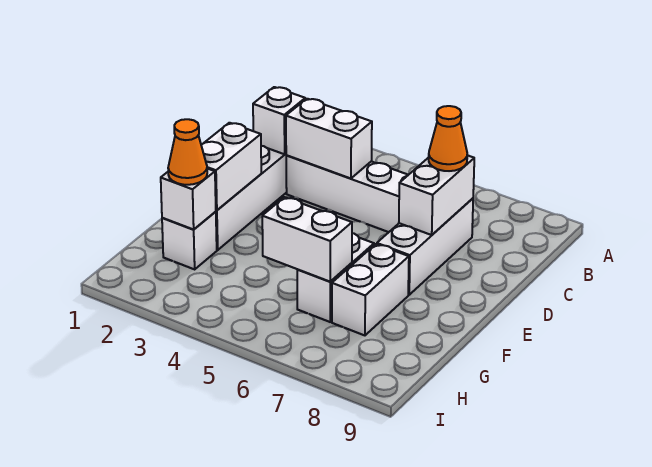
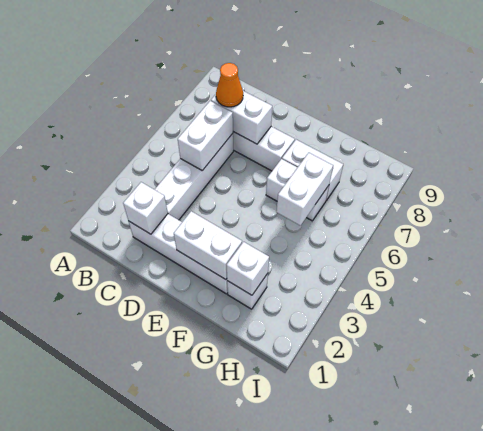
white 1x2 brick [286,99,372,178] -> white 1x2 brick moved to [178,101,233,171]
orange 1x1 cone [168,119,207,185] -> none

